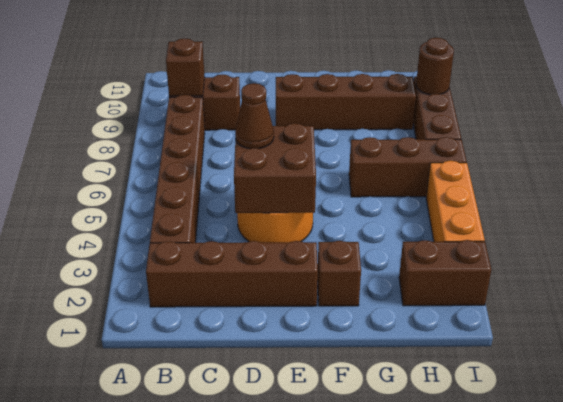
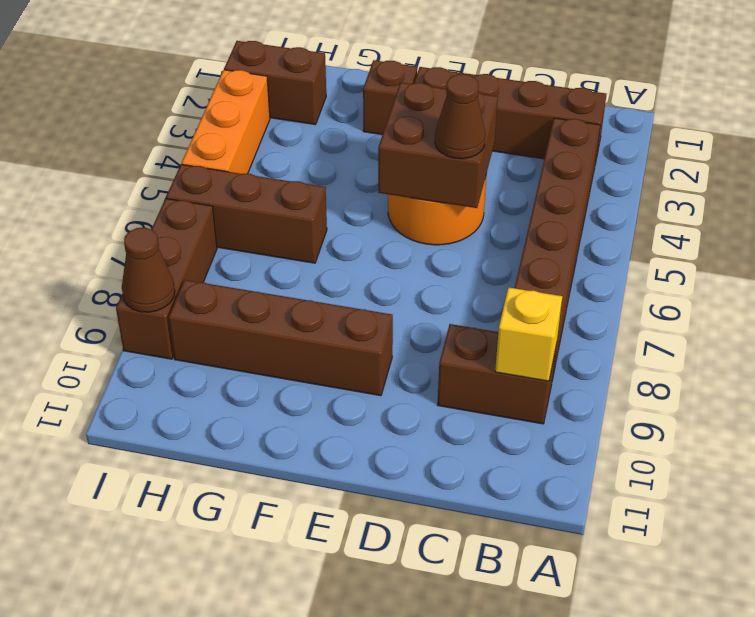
brown 1x1 brick [166,38,205,96] -> yellow 1x1 brick [495,287,562,381]
brown 1x1 round brick [416,38,454,95] -> brown 1x1 cone [122,228,175,312]

